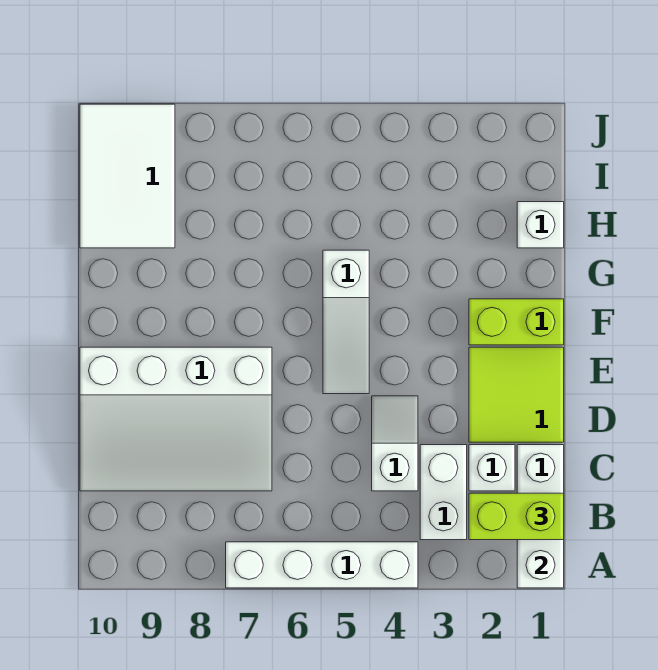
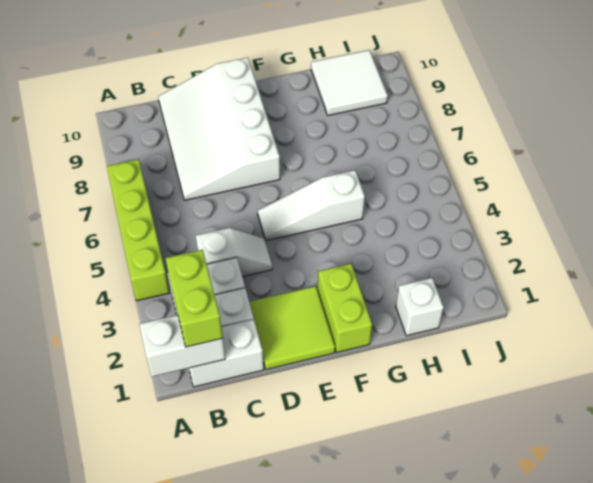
white 1x4 brick [226,542,418,588] -> lime 1x4 brick [107,159,169,301]
white 2x3 tile [80,104,175,248] -> white 2x2 tile [311,50,388,115]

